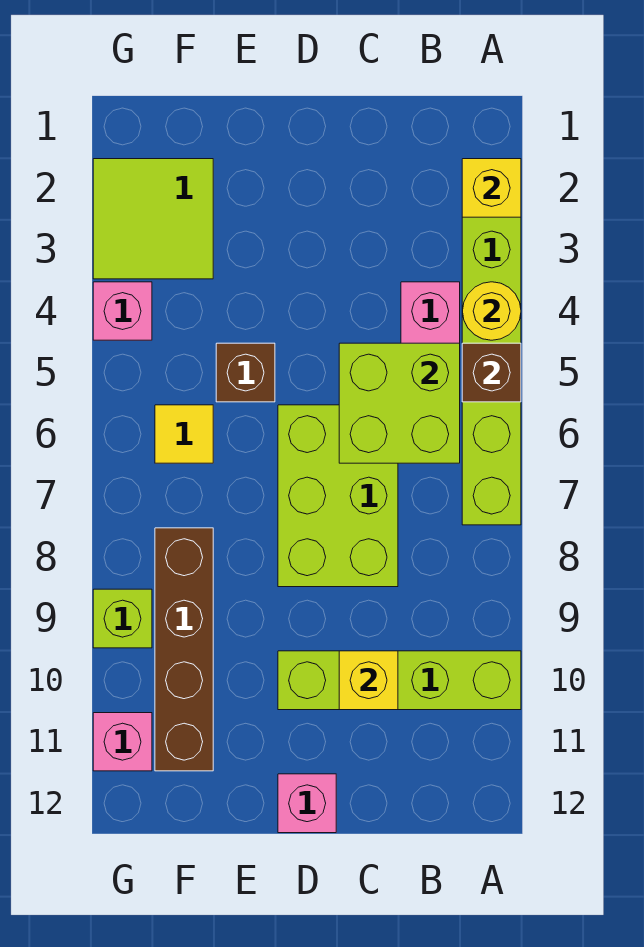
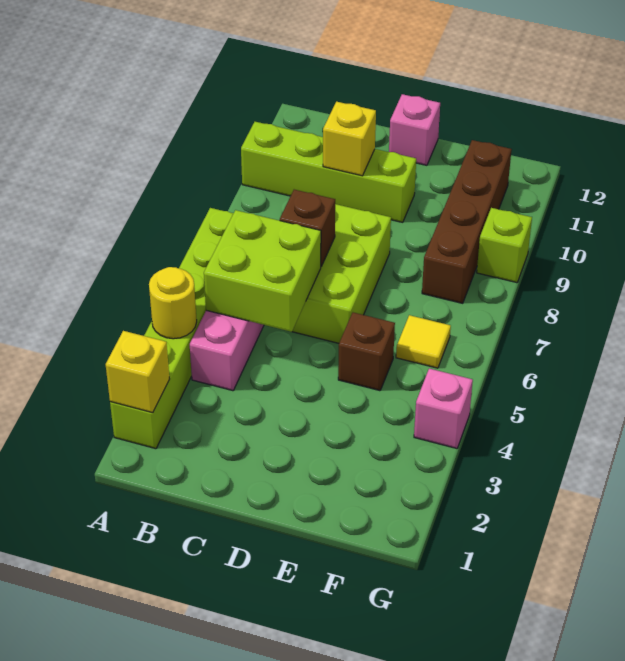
brown 1x1 brick [462,343,521,402] -> brown 1x1 brick moved to [280,190,335,266]
lime 2x2 tile [93,159,213,279] -> none
pink 1x1 brick [93,713,152,771] -> none

